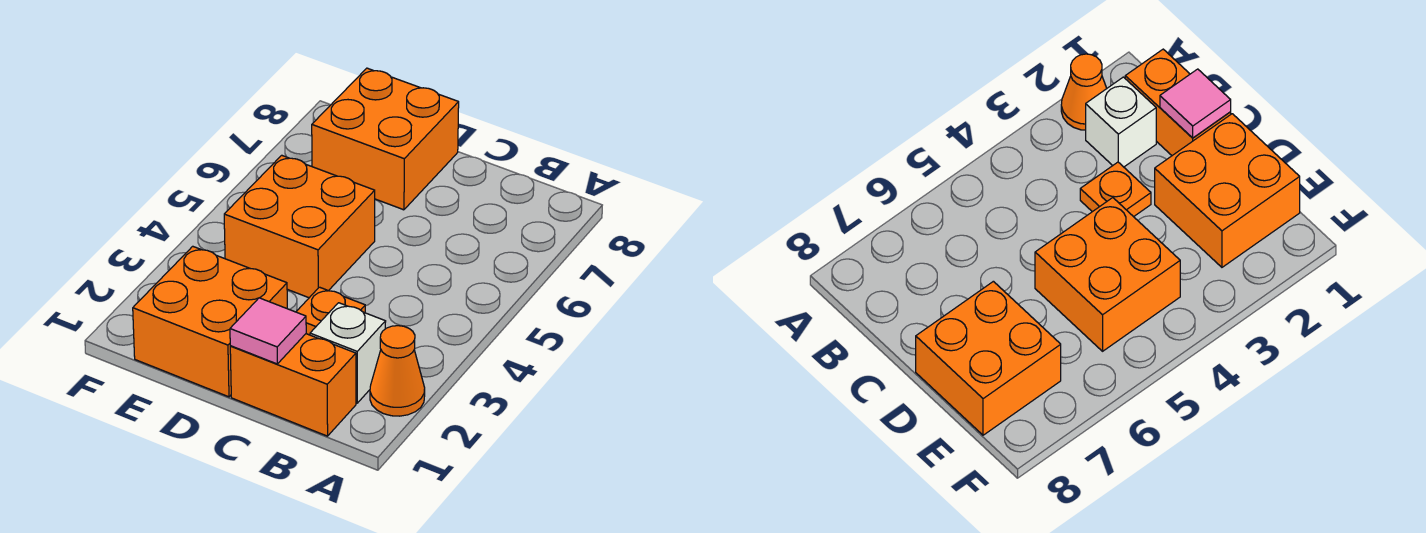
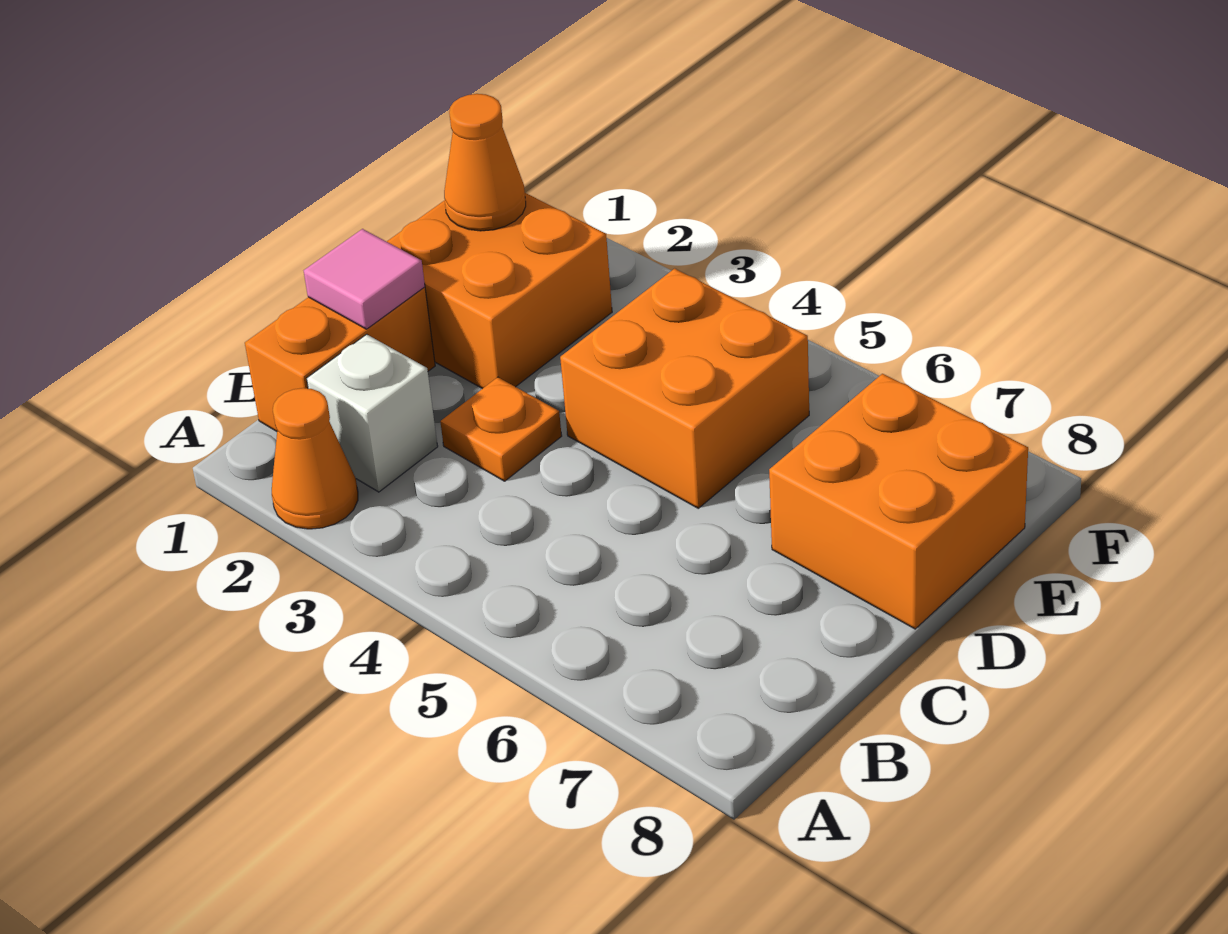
none -> orange 1x1 cone [444,94,526,231]

